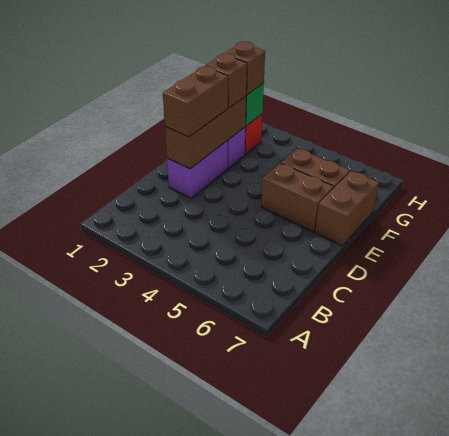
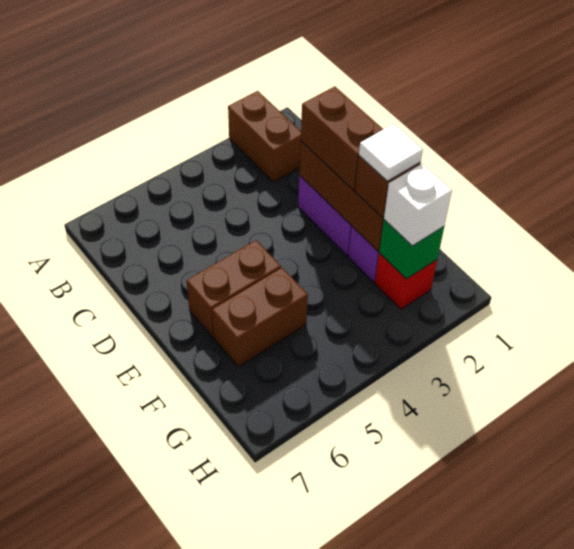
brown 1x2 brick [315,171,379,246] -> brown 1x2 brick moved to [228,91,301,182]
none -> white 1x1 tile [359,124,423,181]
brown 1x1 brick [224,42,265,95] -> white 1x1 brick [384,164,452,246]

